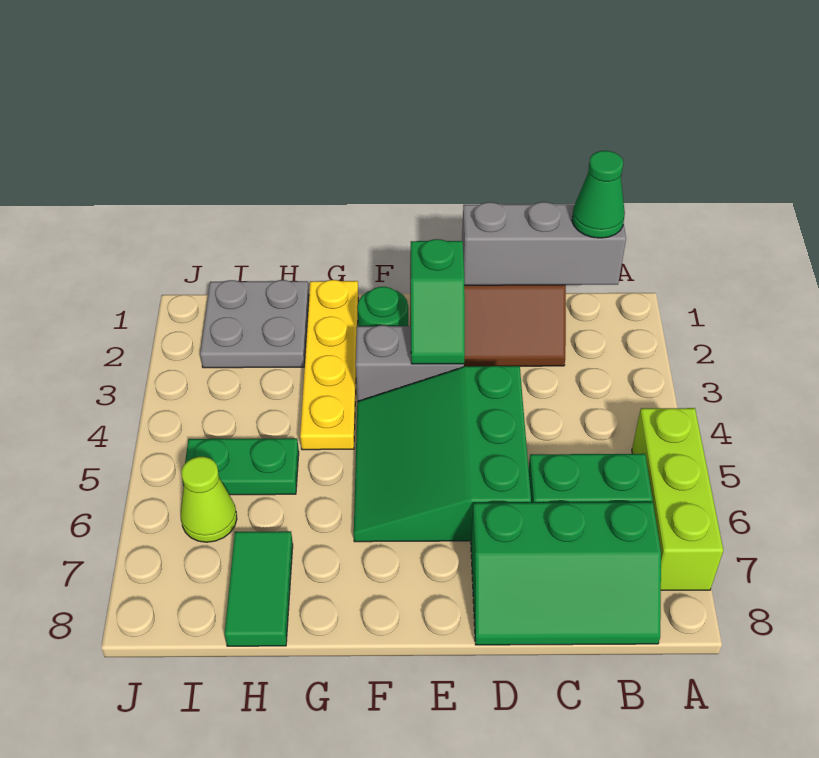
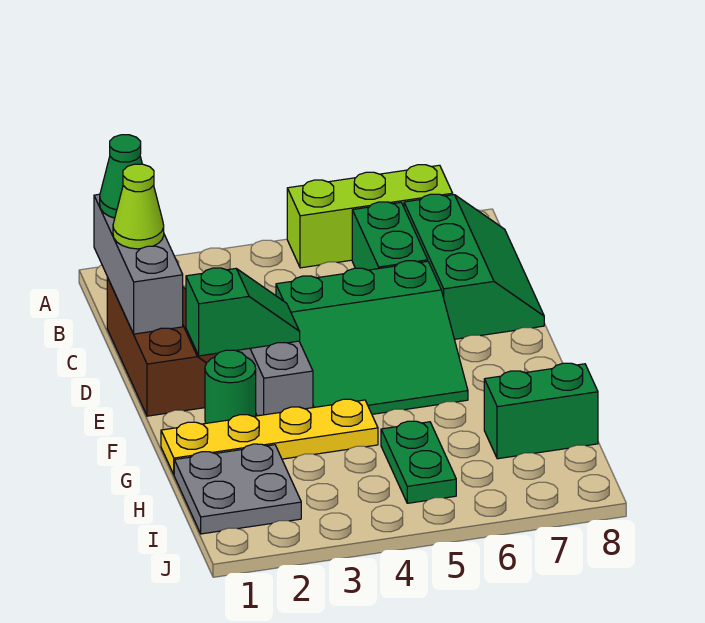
green 1x2 tile [225,531,293,646] -> green 1x2 brick [484,363,598,459]
lime 1x1 cone [181,457,237,542] -> lime 1x1 cone moved to [113,164,164,249]

